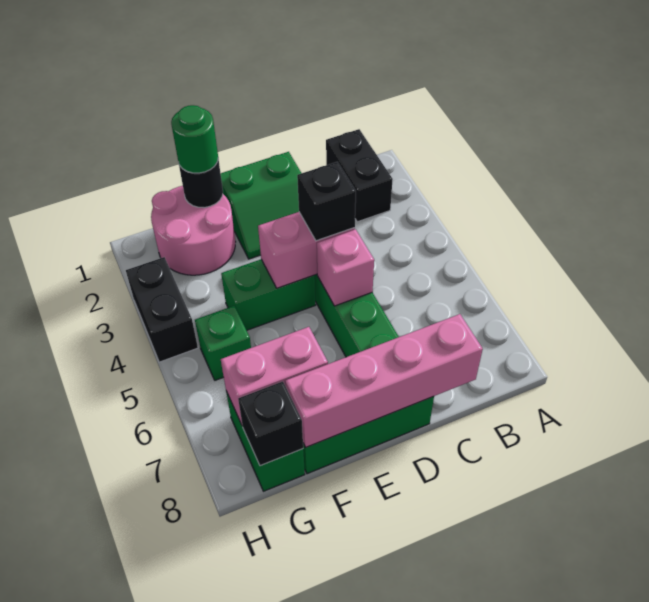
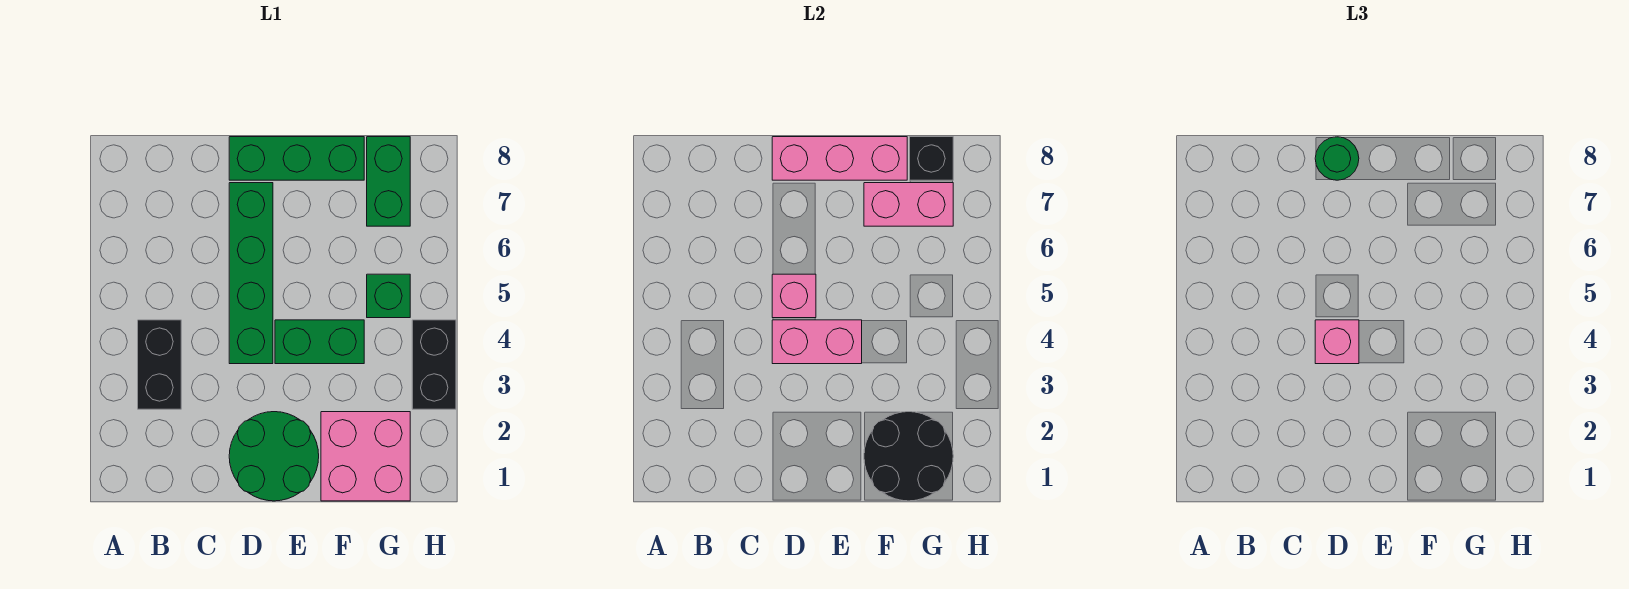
black 1x2 brick [326,129,393,222] -> black 1x2 brick moved to [138,320,181,409]
pink 1x4 brick [285,314,483,447] -> pink 1x3 brick [772,137,907,180]
green 2x2 slope [221,152,301,259] -> green 2x2 round brick [229,412,319,501]
black 1x1 brick [297,162,356,241] -> pink 1x1 brick [1315,320,1359,364]
pink 2x2 round brick [151,186,236,275] -> pink 2x2 brick [321,412,410,501]
black 1x1 round brick [179,159,223,208] -> black 2x2 round brick [864,412,953,501]
green 1x1 round brick [171,105,218,173] -> green 1x1 round brick moved to [1315,137,1359,180]

